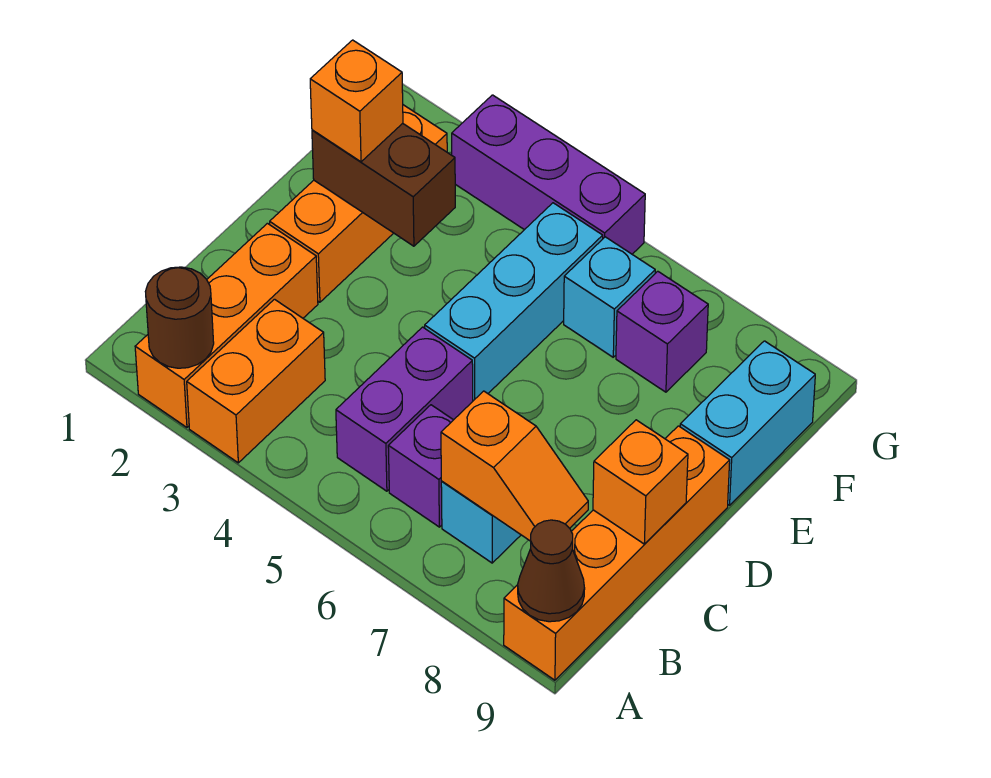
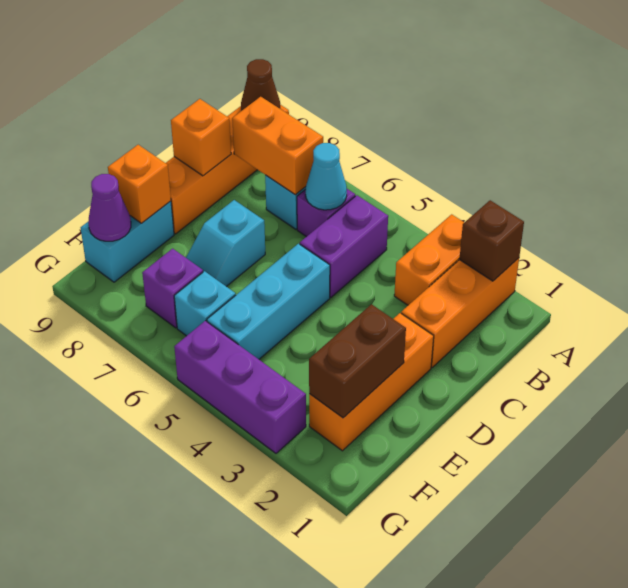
brown 1x1 round brick [145,267,214,368] -> brown 1x1 brick [459,200,524,281]
none -> cyan 1x1 cone [306,143,347,210]
orange 1x2 slope [441,391,588,541] -> orange 1x2 brick [232,97,323,195]
none -> cyan 1x2 slope [186,200,265,287]
brown 1x2 brick [312,123,455,246] -> brown 1x2 brick turned to [309,304,406,418]
orange 1x1 brick [310,40,403,162] -> orange 1x1 brick moved to [108,145,171,223]
none -> purple 1x1 cone [88,174,131,241]

